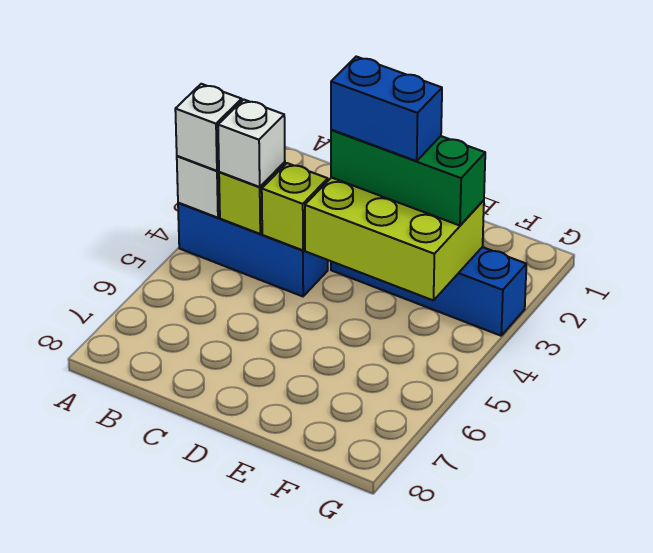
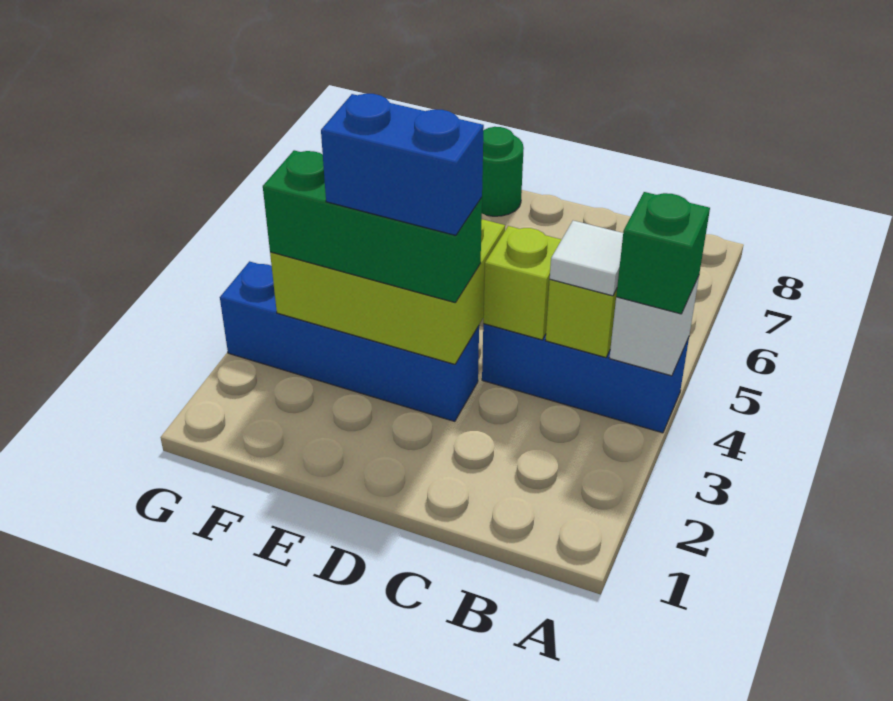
white 1x1 brick [175,84,242,171] -> green 1x1 brick [616,192,710,314]
white 1x1 brick [218,100,285,187] -> white 1x1 tile [550,221,623,296]
none -> green 1x1 round brick [482,127,524,216]

